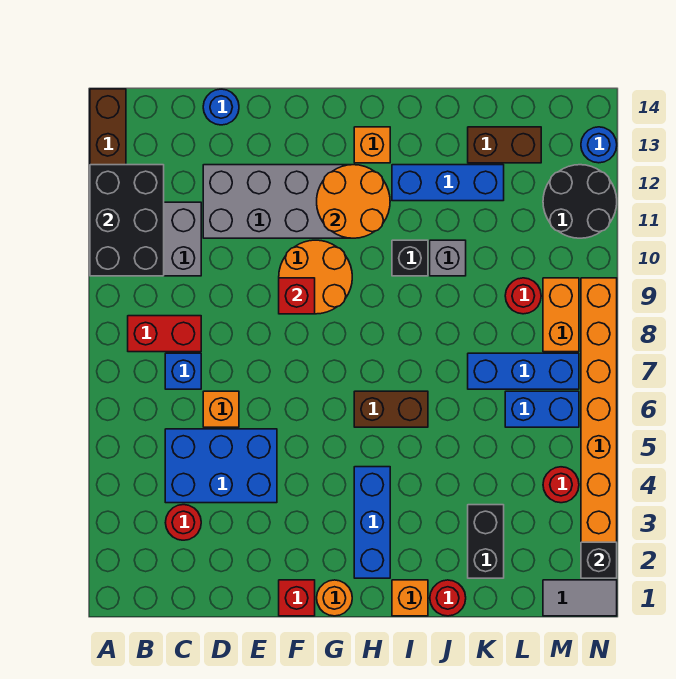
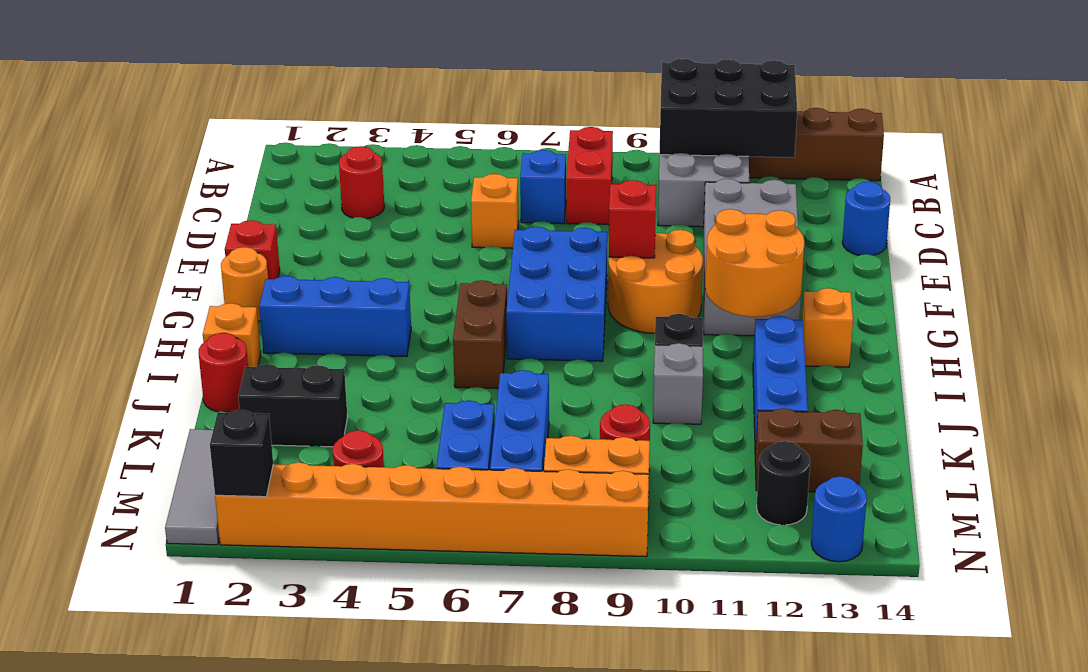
blue 2x3 brick [165,429,277,503] -> blue 2x3 brick moved to [506,227,608,361]
brown 1x2 brick [468,127,541,163] -> brown 1x2 brick turned to [755,408,863,492]
grey 1x2 tile [543,580,617,616] -> grey 1x3 tile [165,429,219,545]
black 2x2 round brick [543,165,617,238] -> black 1x1 round brick [757,441,810,525]

